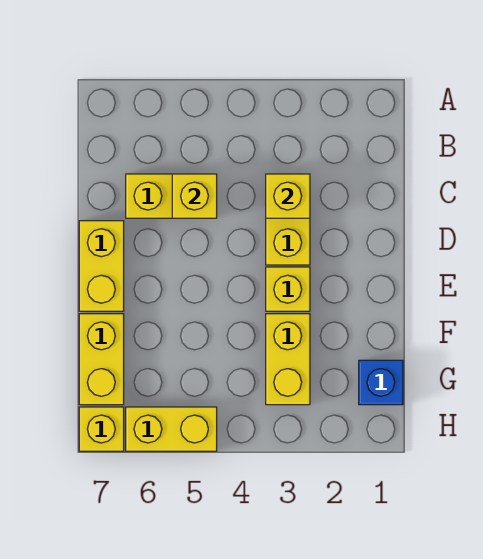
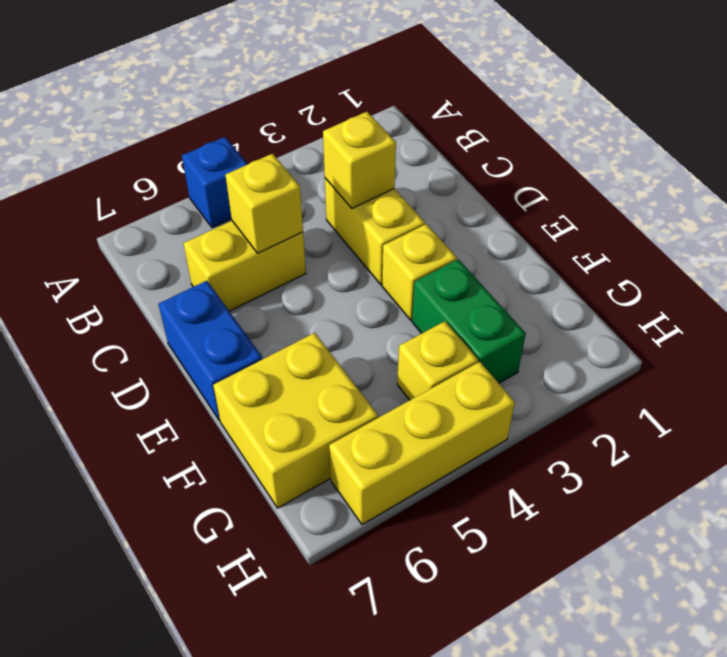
yellow 1x2 brick [79,221,124,311] -> blue 1x2 brick [158,281,262,421]
yellow 1x2 brick [266,314,310,405] -> green 1x2 brick [412,259,526,383]
yellow 1x2 brick [79,314,124,405] -> yellow 2x2 brick [213,333,378,508]
blue 1x1 brick [359,360,403,405] -> blue 1x1 brick moved to [182,137,248,228]
yellow 1x2 brick [126,407,217,451] -> yellow 1x3 brick [329,362,515,525]
yellow 1x1 brick [79,407,124,451] -> yellow 1x1 brick moved to [397,321,478,400]

